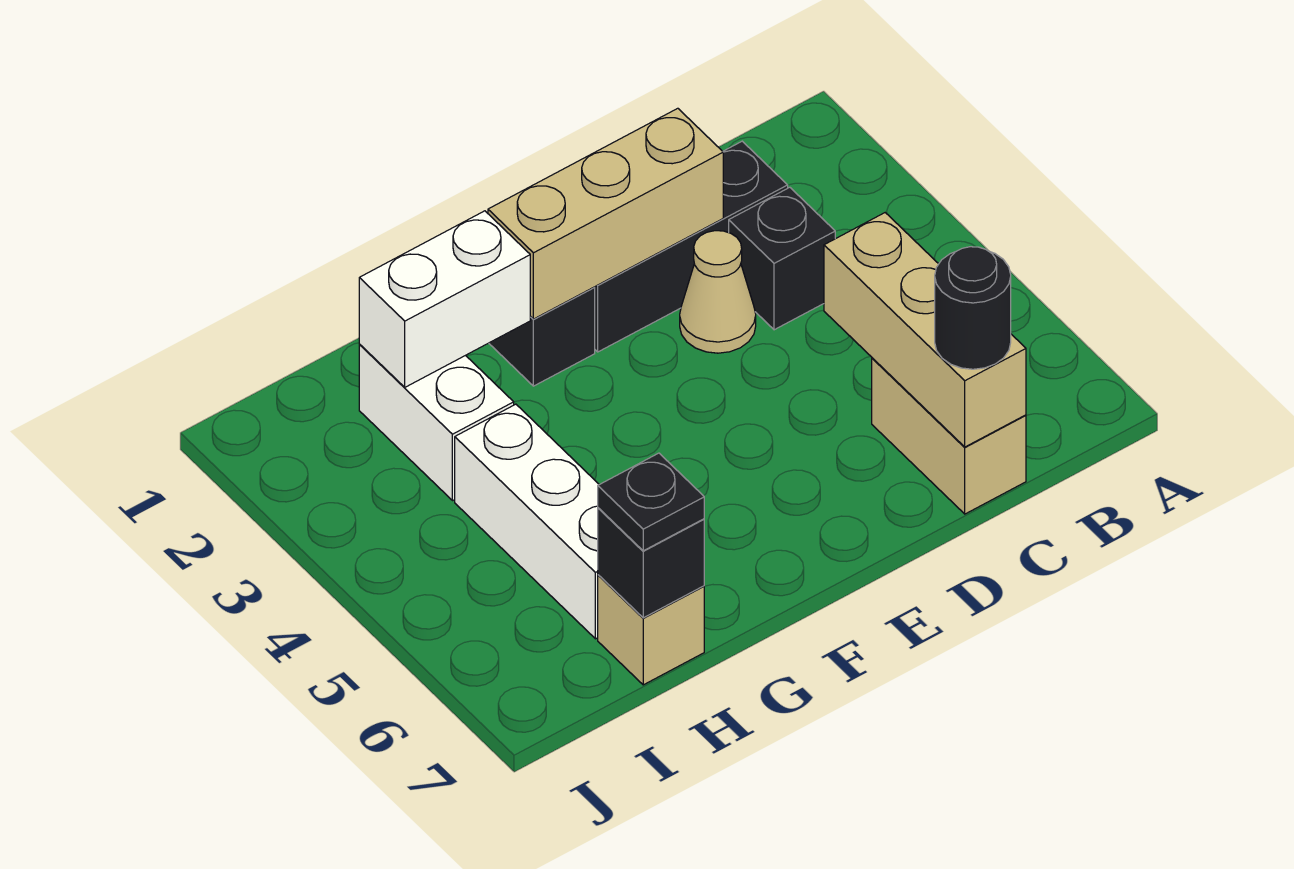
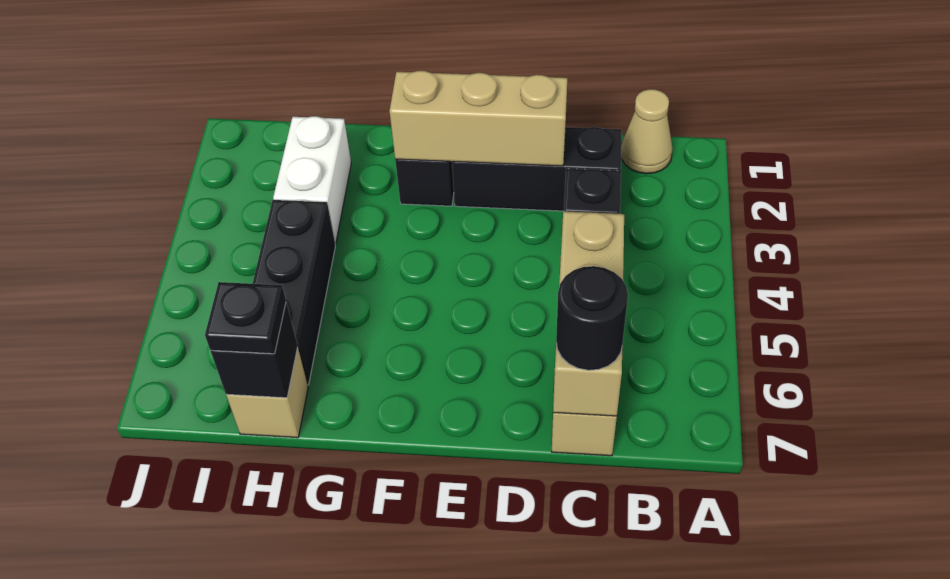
tan 1x1 cone [680,231,756,353] -> tan 1x1 cone moved to [621,89,673,174]
white 1x2 brick [359,211,530,387] -> none
white 1x3 brick [455,404,599,639] -> black 1x3 brick [253,200,335,385]

